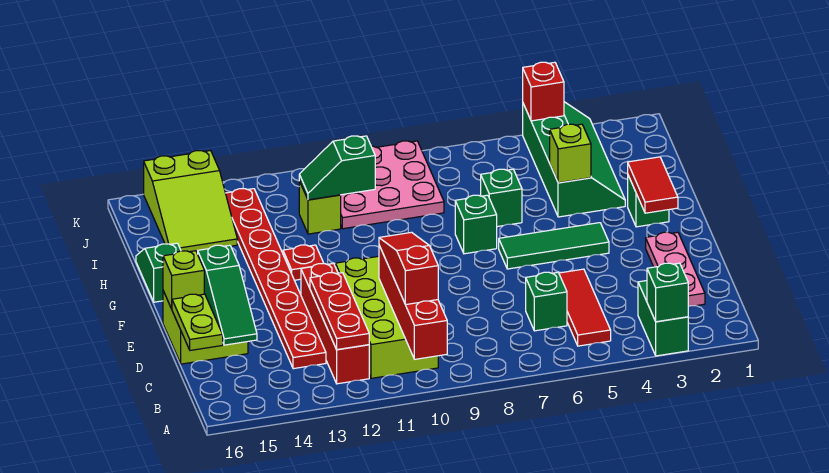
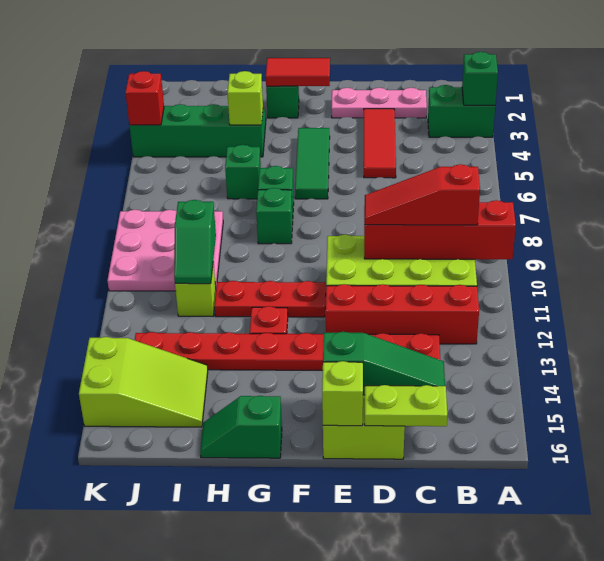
red 1x3 tile [559,269,611,346] -> red 1x3 tile turned to [364,109,396,178]
red 1x3 plate [310,273,369,350] -> red 1x3 plate moved to [214,281,326,317]
green 1x1 brick [526,272,567,331] -> green 1x1 brick moved to [256,188,293,244]

